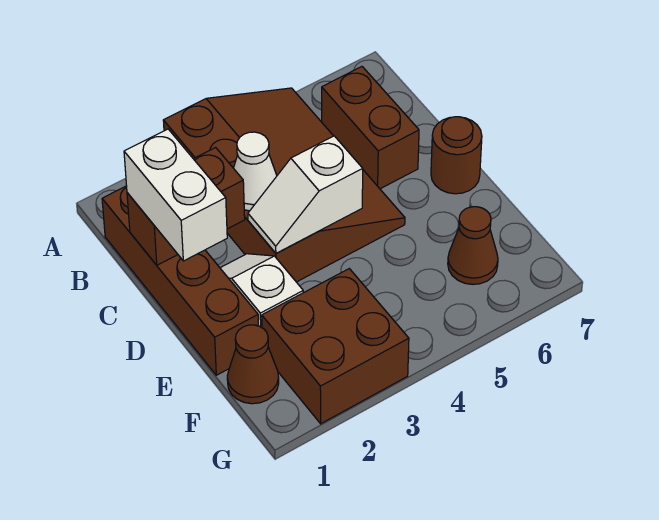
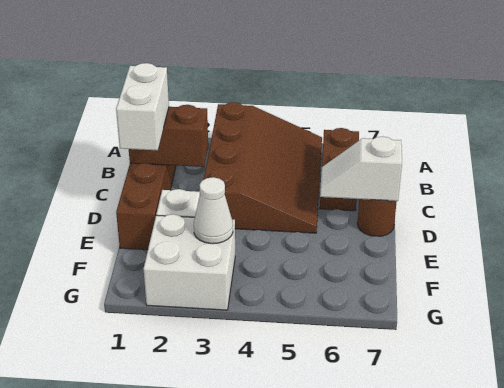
white 1x1 cone [234,132,277,211] -> white 1x1 cone moved to [194,177,233,244]
white 1x2 slope [248,136,363,253] -> white 1x2 slope moved to [320,137,402,201]
brown 1x1 cone [227,325,279,404] -> none
brown 2x2 brick [262,269,409,424] -> white 2x2 brick [143,214,235,310]
brown 1x1 cone [448,207,498,284] -> none

